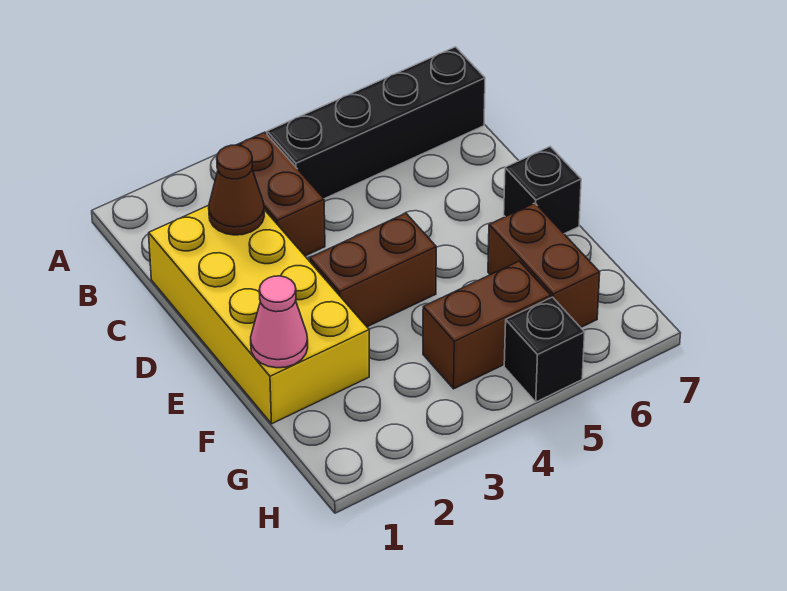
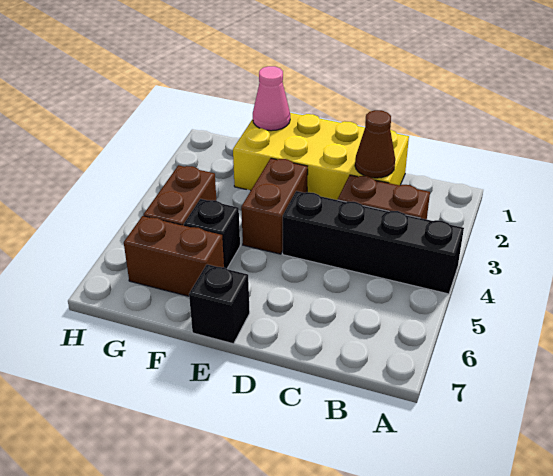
black 1x4 brick [267,47,485,199] -> black 1x4 brick turned to [283,191,464,294]
black 1x1 brick [504,297,585,402] -> black 1x1 brick moved to [184,199,240,269]

